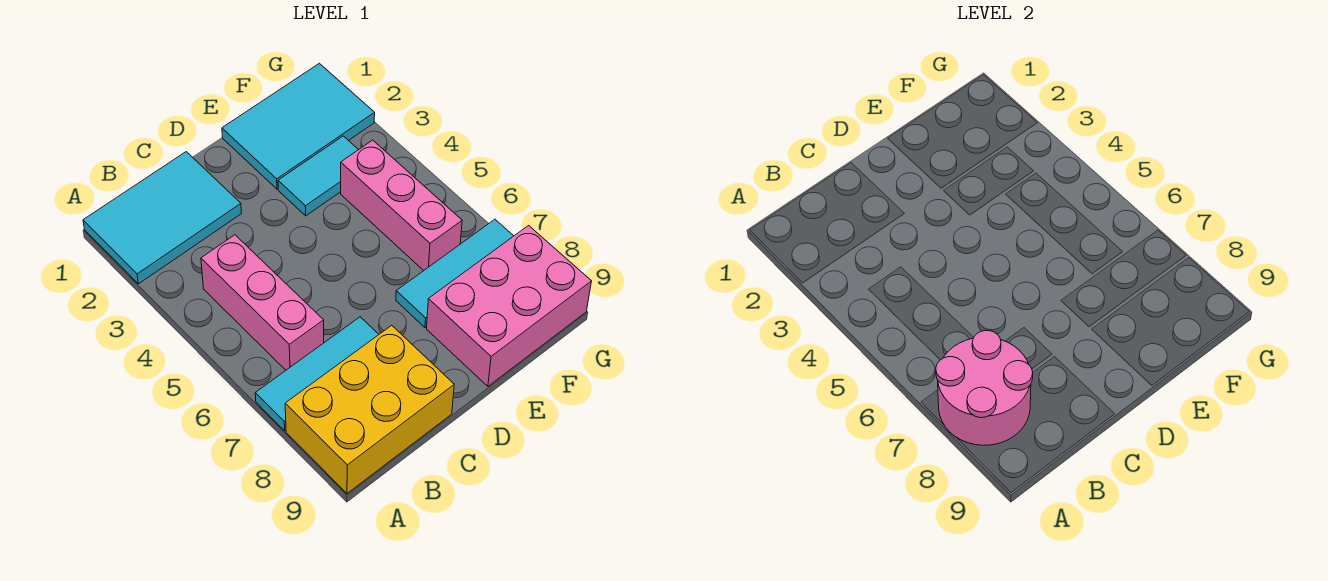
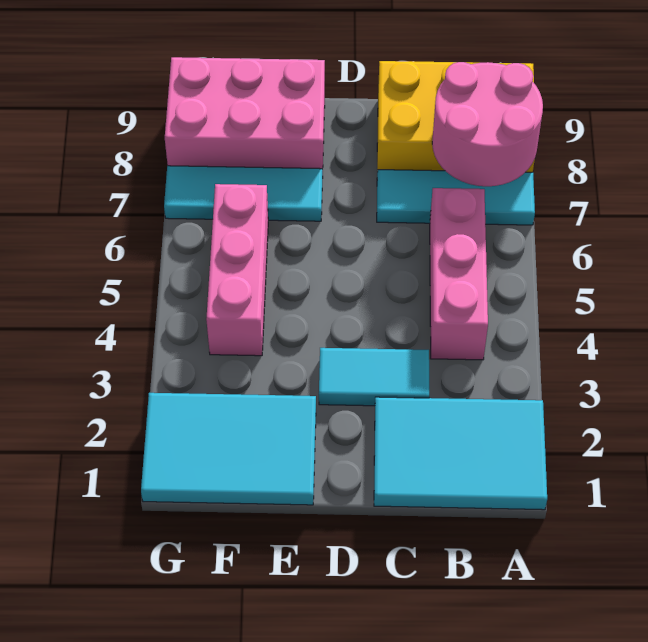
cyan 1x2 tile [278,136,358,216] -> cyan 1x2 tile moved to [319,348,429,406]

